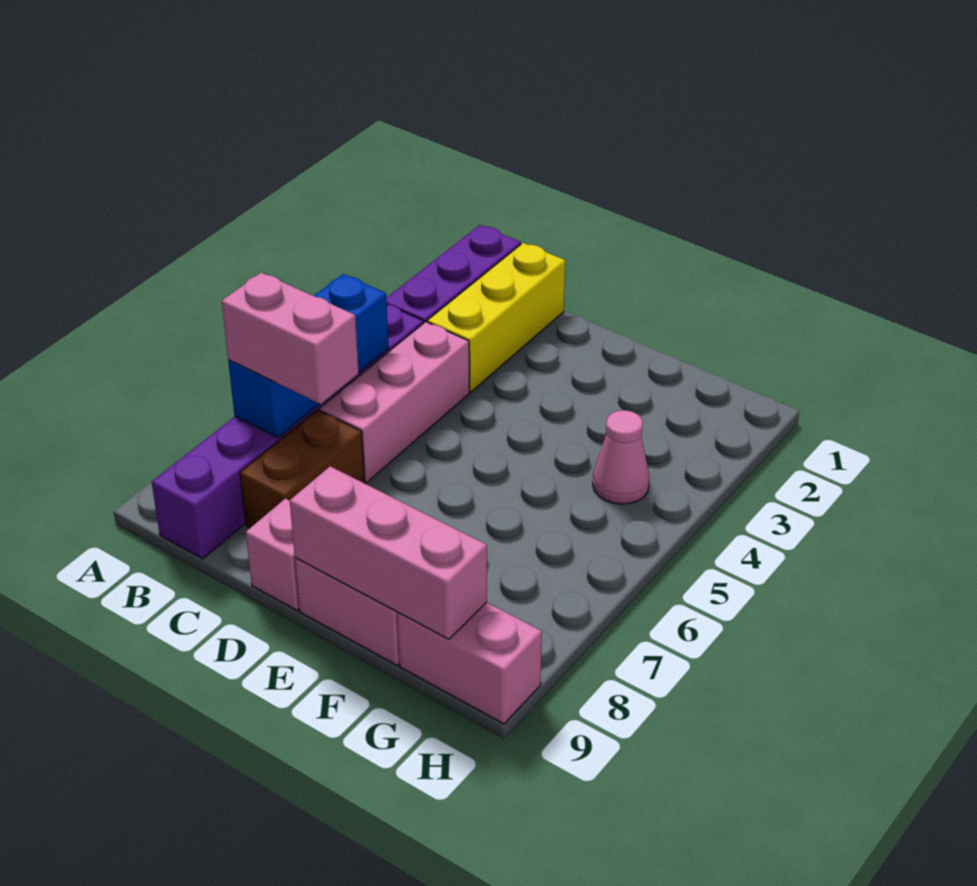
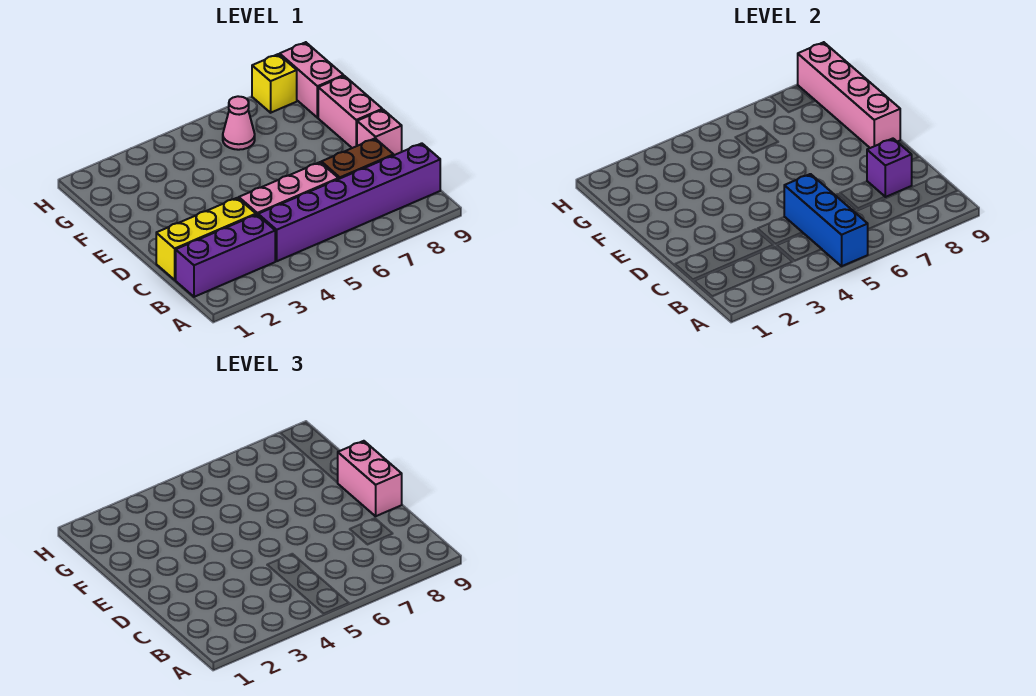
blue 1x3 brick [228,274,389,438] -> blue 1x3 brick turned to [784,174,868,266]
pink 1x2 brick [222,272,359,404] -> pink 1x2 brick moved to [338,441,402,516]
none -> purple 1x1 brick [867,139,912,197]
pink 1x3 brick [290,466,487,639] -> pink 1x4 brick [798,42,900,148]
pink 1x1 cone [593,410,650,504] -> pink 1x1 cone moved to [223,96,255,150]
none -> yellow 1x1 brick [252,54,297,113]

